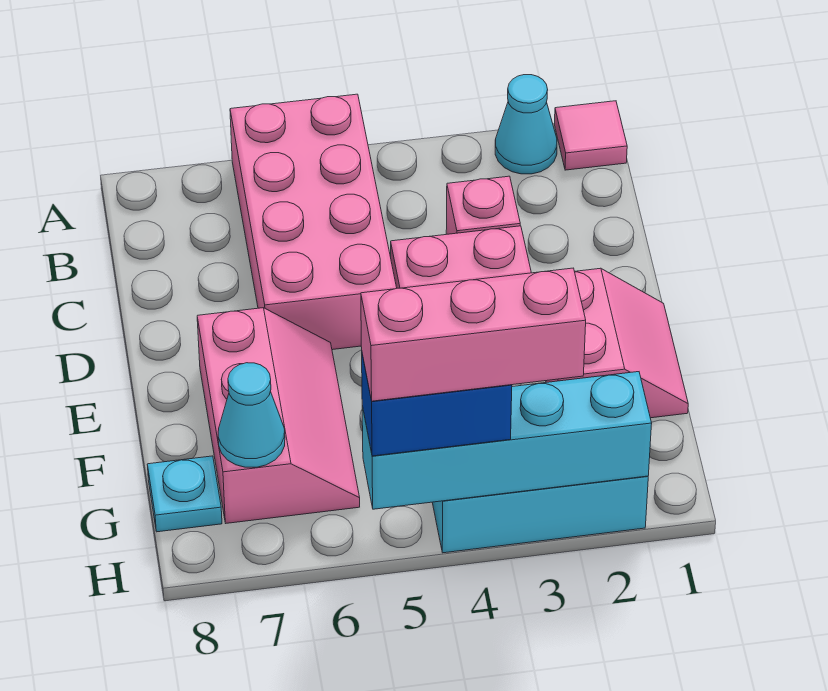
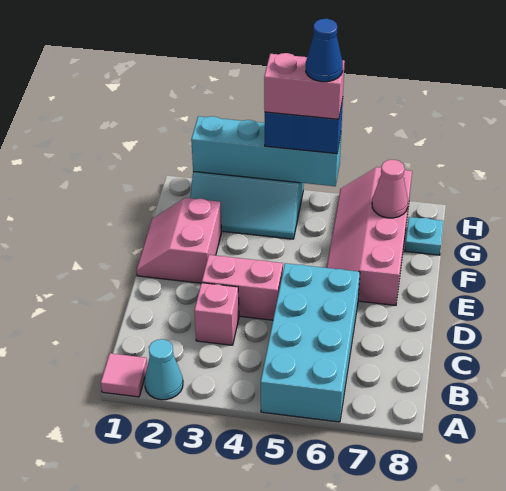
pink 2x4 brick [230,94,397,350] -> cyan 2x4 brick [261,263,360,422]
pink 2x3 slope [197,308,360,523] -> pink 2x4 slope [327,167,412,305]
cyan 1x1 cone [218,363,285,467] -> pink 1x1 cone [372,160,408,218]
pink 1x3 brick [361,268,586,401] -> pink 1x2 brick [264,53,345,119]
none -> blue 1x1 cone [306,19,343,82]

